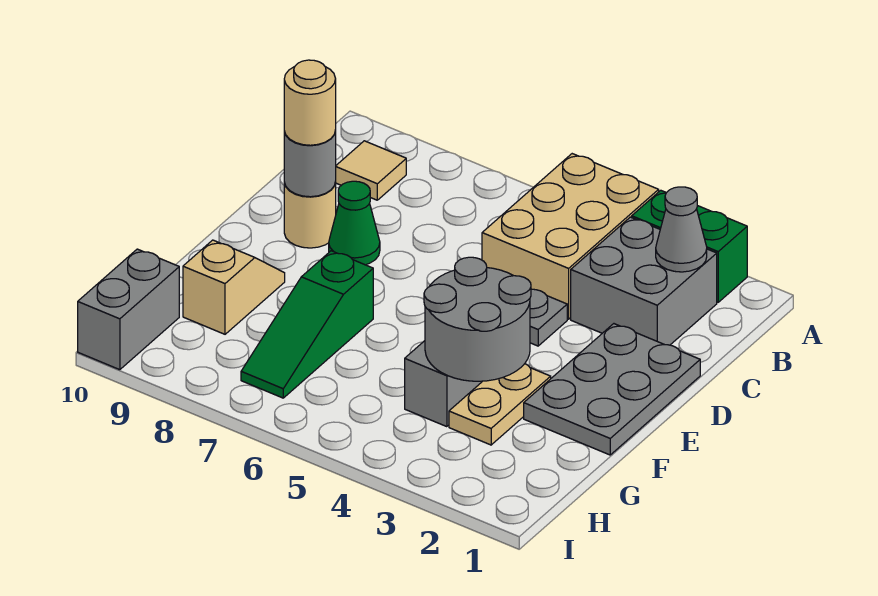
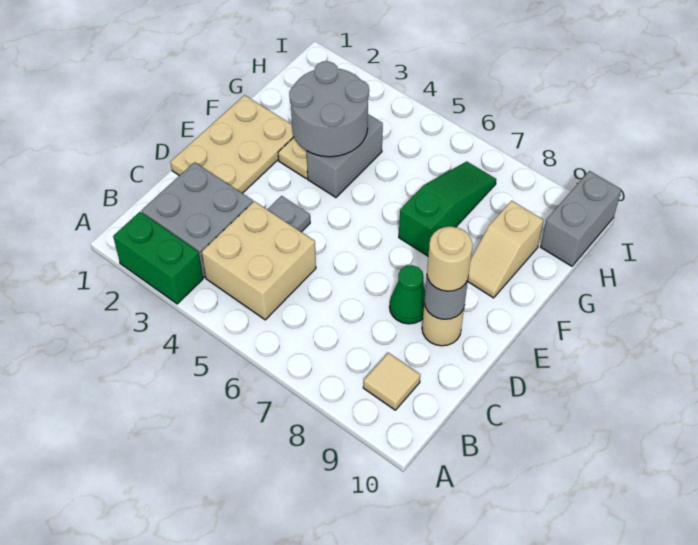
tan 2x3 brick [482,154,659,319] -> tan 2x2 brick [202,201,316,320]
grey 1x1 cone [656,187,707,272] -> none
grey 2x3 plate [524,324,700,455] -> tan 2x3 plate [171,95,294,193]

